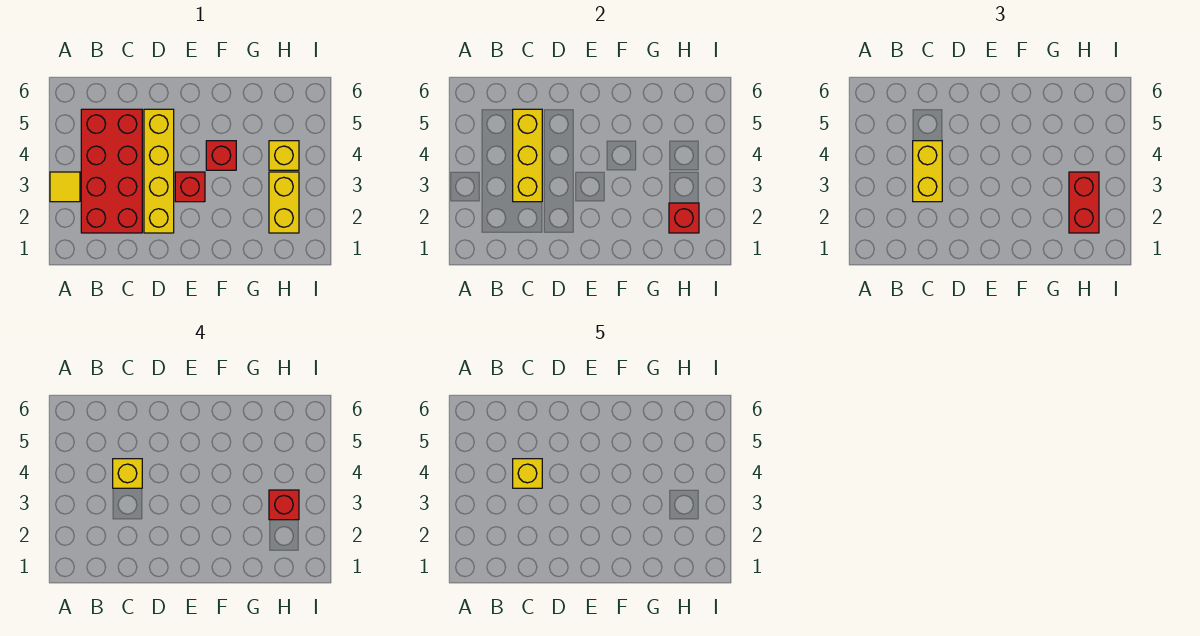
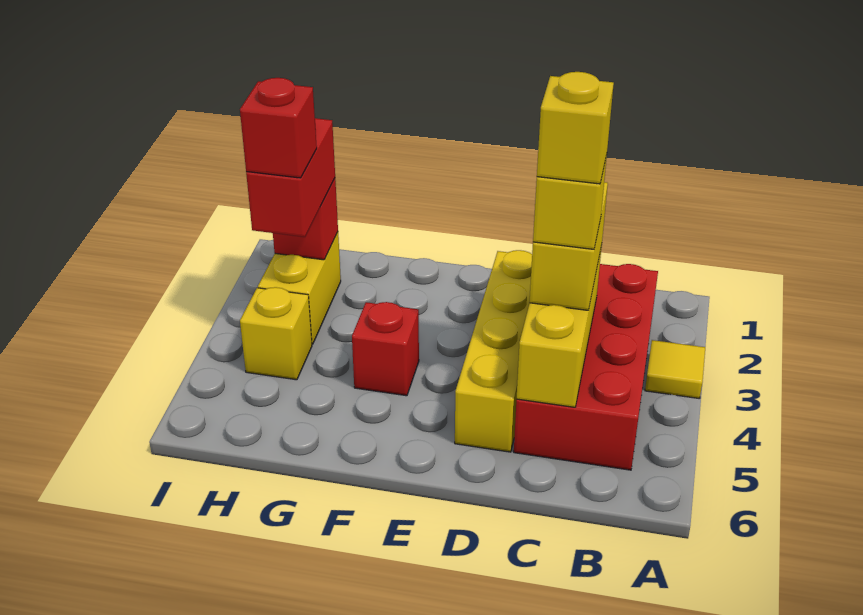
red 1x1 brick [175,172,205,202] -> none

